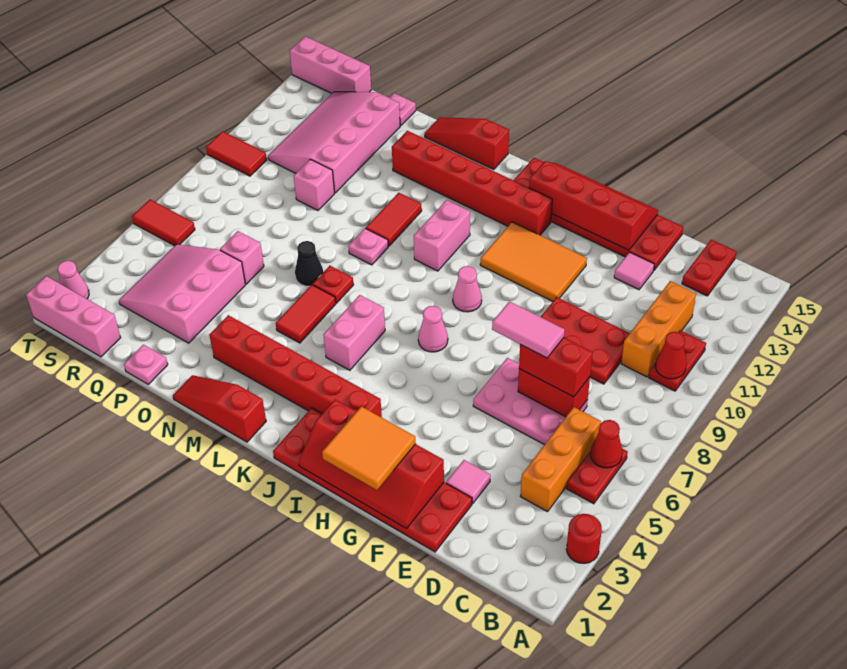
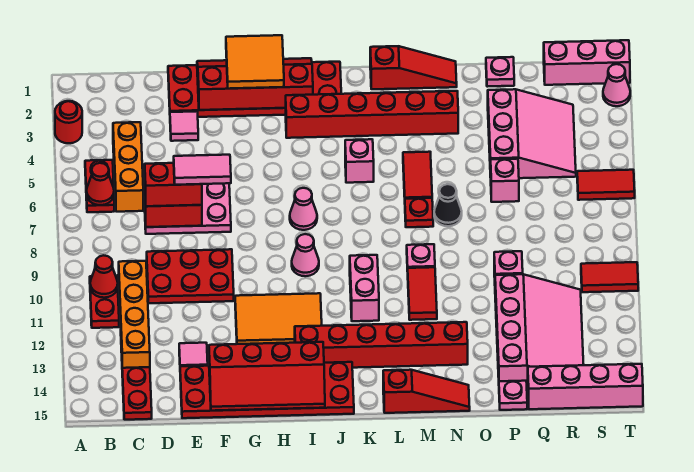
orange 1x3 brick [621,281,696,377] -> orange 1x4 brick [119,261,150,368]
pink 1x2 brick [324,295,385,370] -> pink 1x1 brick [345,139,374,183]
pink 1x3 brick [290,36,371,93] -> pink 1x4 brick [528,364,643,409]

